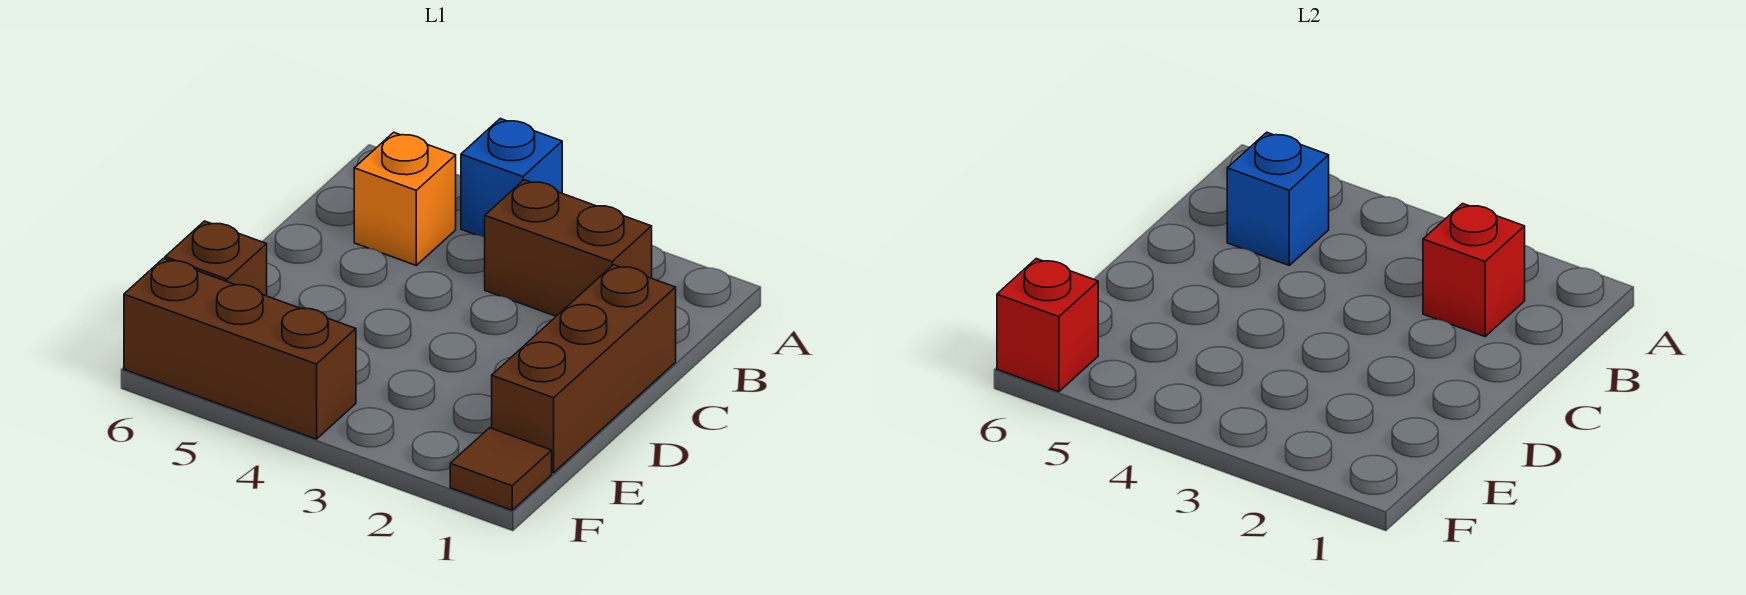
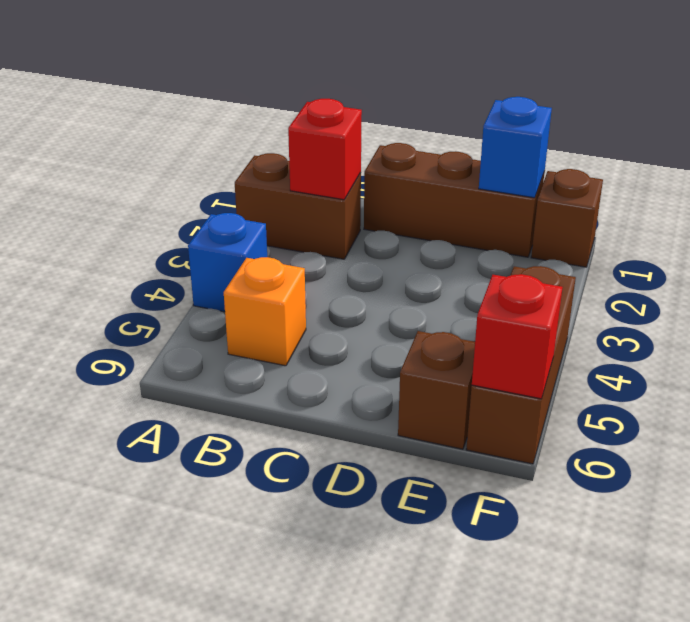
brown 1x2 brick [485,180,652,316] -> brown 1x2 brick turned to [235,153,361,259]
blue 1x1 brick [1227,132,1329,265] -> blue 1x1 brick moved to [479,97,552,198]
brown 1x1 tile [450,428,552,510] -> brown 1x1 brick [531,169,603,267]

